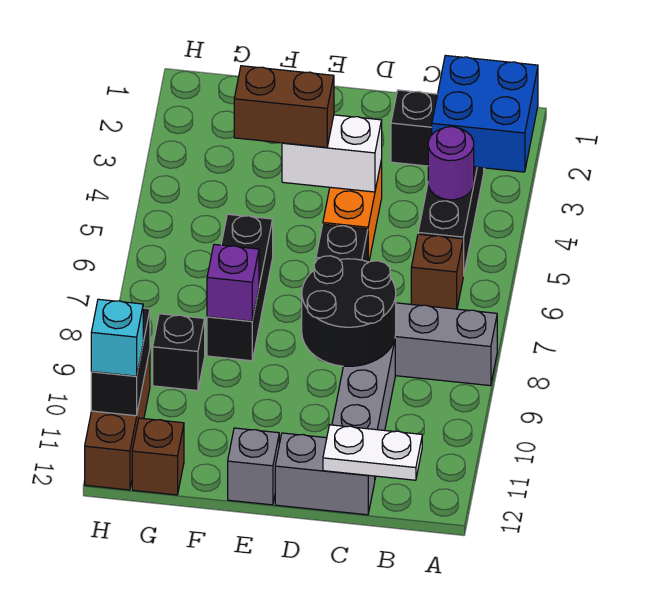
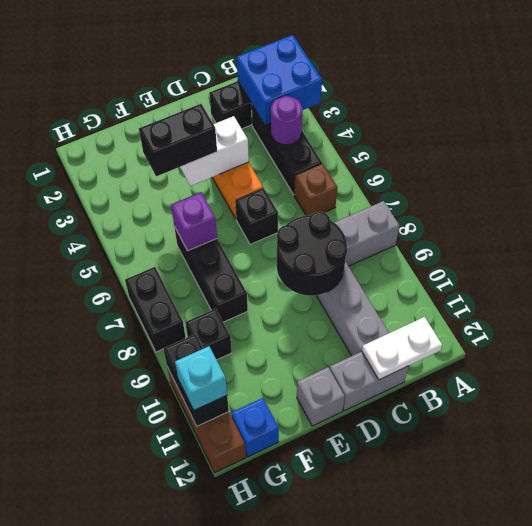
brown 1x2 brick [234,66,334,148] -> black 1x2 brick [139,104,217,176]
purple 1x1 brick [207,244,259,321] -> purple 1x1 brick moved to [171,192,217,251]
brown 1x1 brick [132,418,184,495] -> blue 1x1 brick [231,398,279,457]
none -> black 1x2 brick [125,267,186,352]

